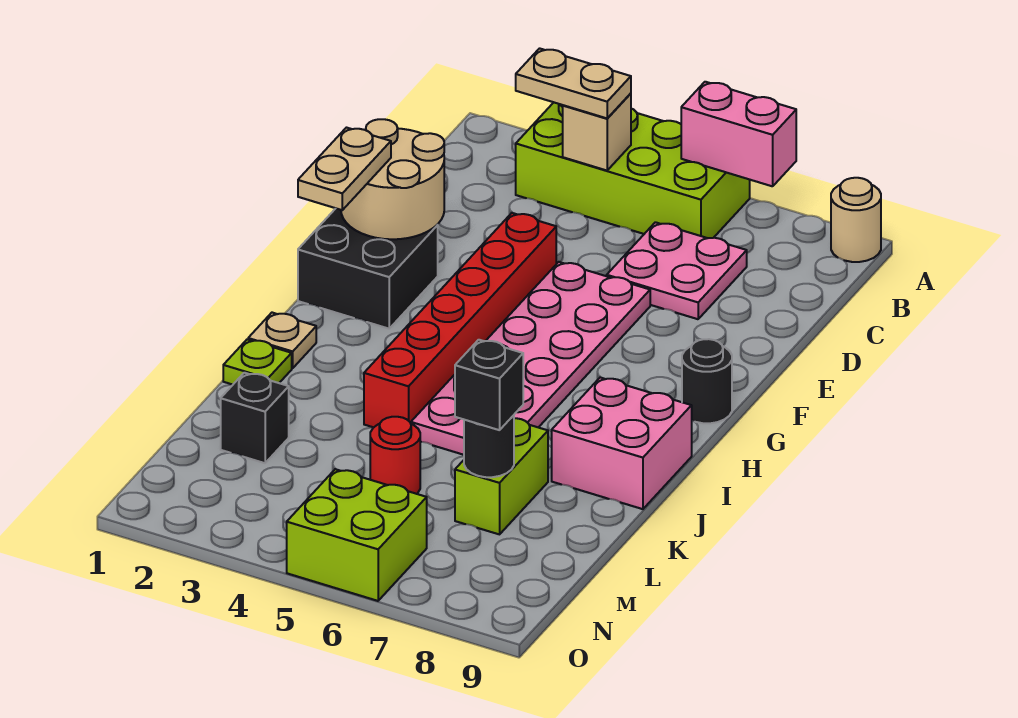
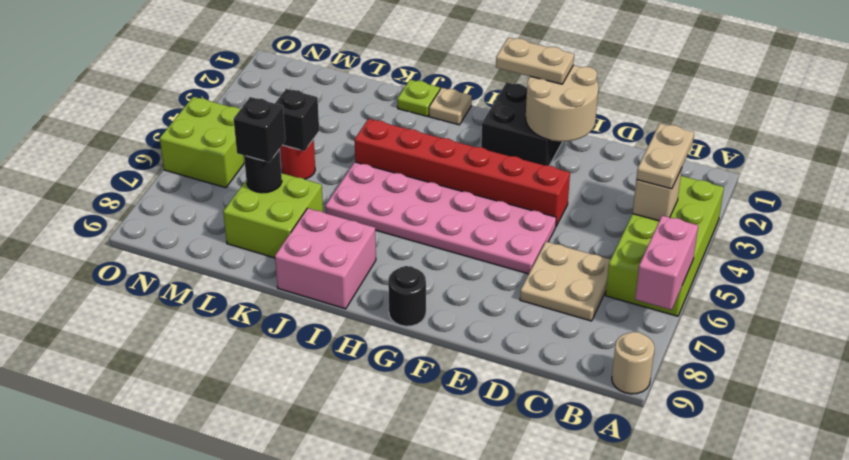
pink 2x2 plate [607,222,747,319] -> tan 2x2 plate [520,242,611,321]
lime 1x2 brick [455,418,548,534] -> lime 2x2 brick [223,173,323,258]
black 1x1 brick [221,373,289,463] -> black 1x1 brick moved to [275,89,319,151]

